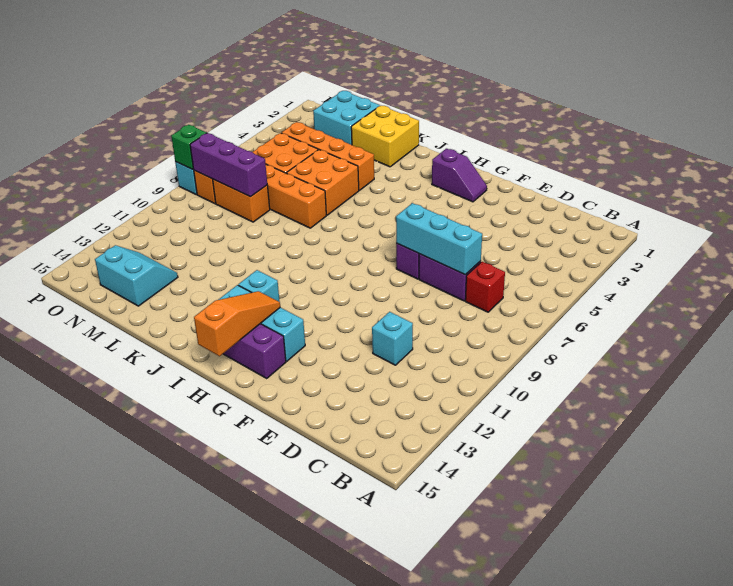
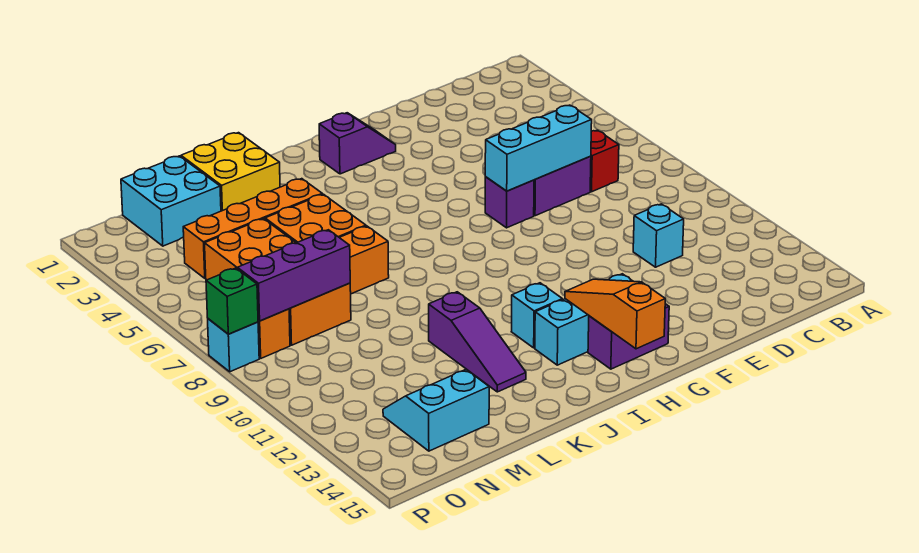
none -> purple 1x3 slope [429,292,526,392]

